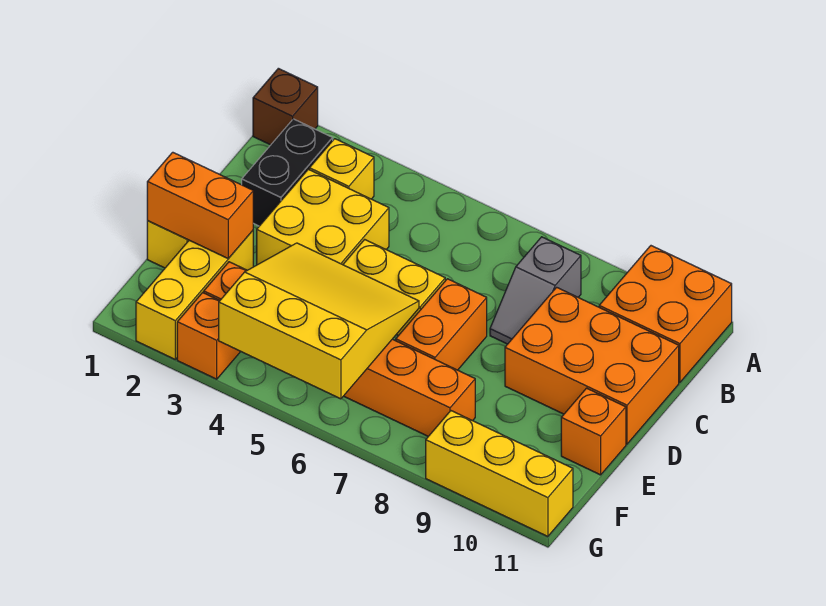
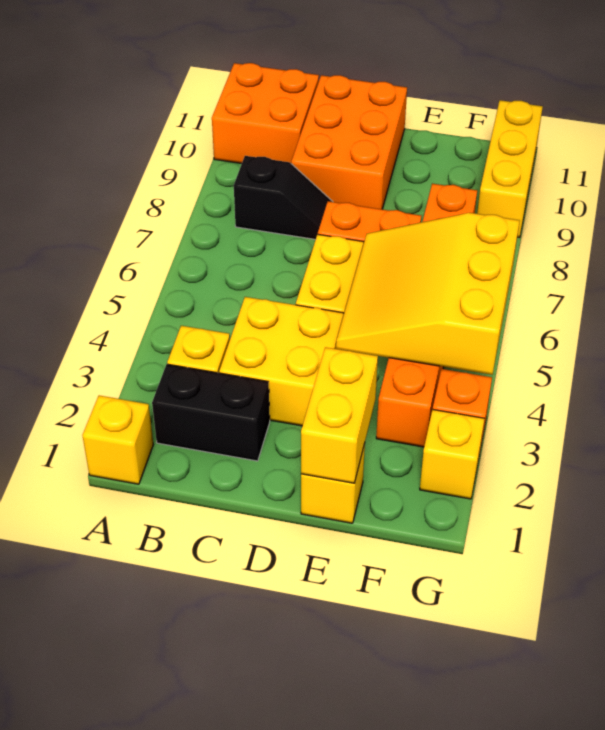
brown 1x1 brick [253,68,318,145] -> yellow 1x1 brick [82,395,153,484]
grey 1x2 slope [490,237,581,344] -> black 1x2 slope [234,156,333,239]
orange 1x2 brick [147,152,253,258] -> yellow 1x2 brick [301,347,378,483]
yellow 1x3 brick [136,231,253,359] -> yellow 1x1 brick [420,409,485,499]
orange 1x1 brick [561,388,626,475] -> none

